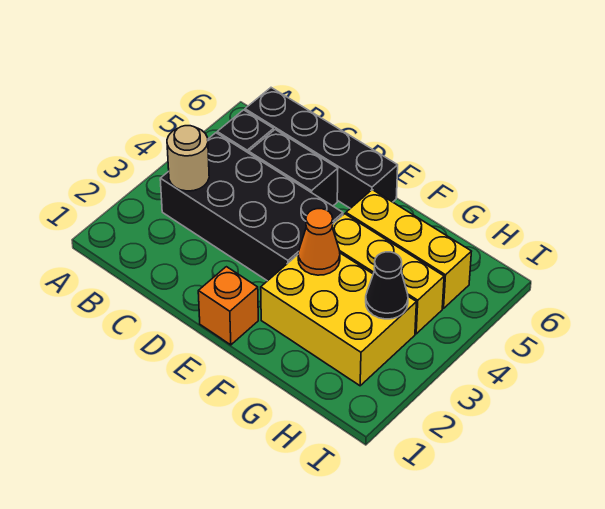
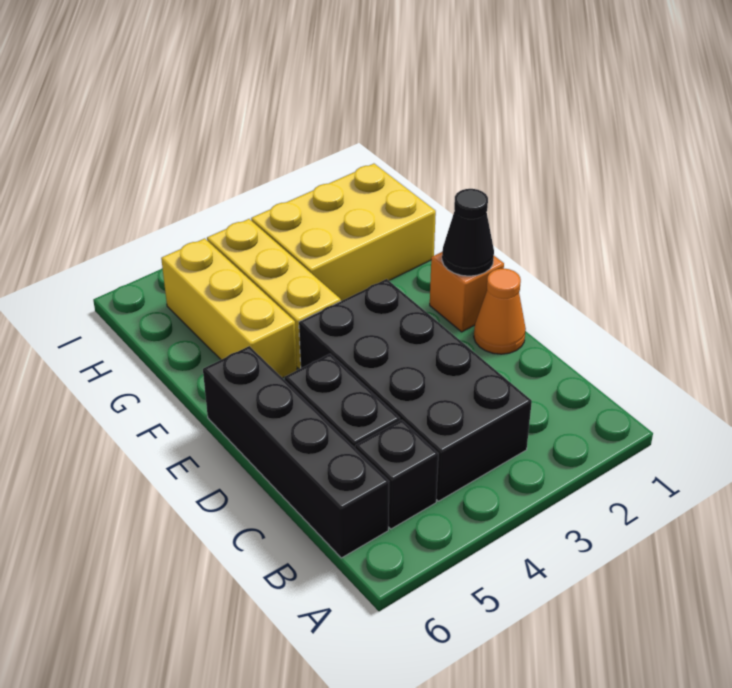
tan 1x1 round brick [167,126,209,191] -> none
yellow 2x3 brick [261,253,416,386] -> yellow 2x3 brick turned to [251,164,436,301]
orange 1x1 cone [298,209,340,275] -> orange 1x1 cone moved to [474,268,526,354]
black 1x1 cone [366,252,408,319] -> black 1x1 cone moved to [442,189,494,276]

